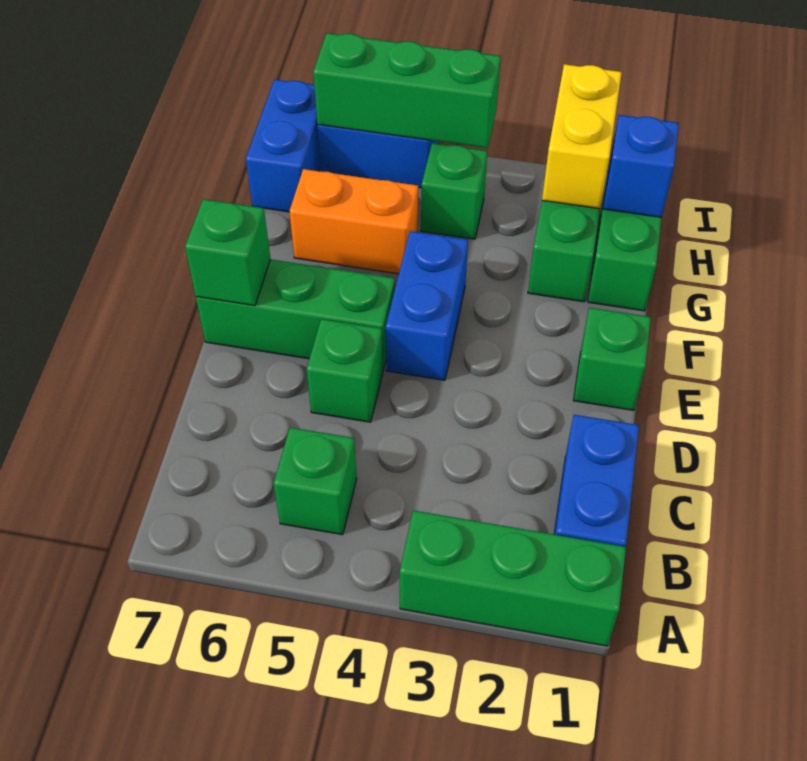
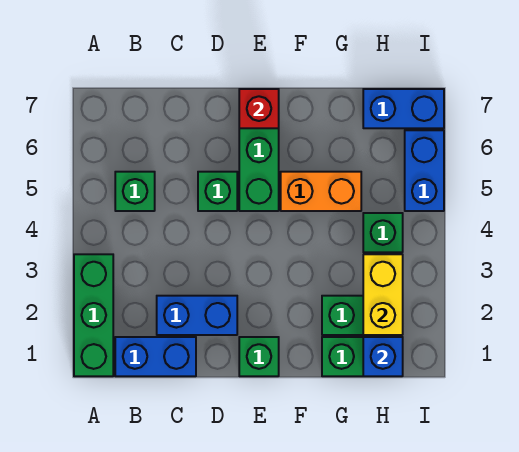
blue 1x2 brick [386,231,468,380] -> blue 1x2 brick moved to [157,296,237,335]
green 1x1 brick [185,199,270,306] -> red 1x1 brick [239,89,279,128]
orange 1x2 brick [289,169,418,274] -> orange 1x2 brick turned to [281,172,361,211]
yellow 1x2 brick [542,64,622,209] -> yellow 1x2 brick turned to [363,254,403,335]
green 1x3 brick [313,33,501,148] -> none

